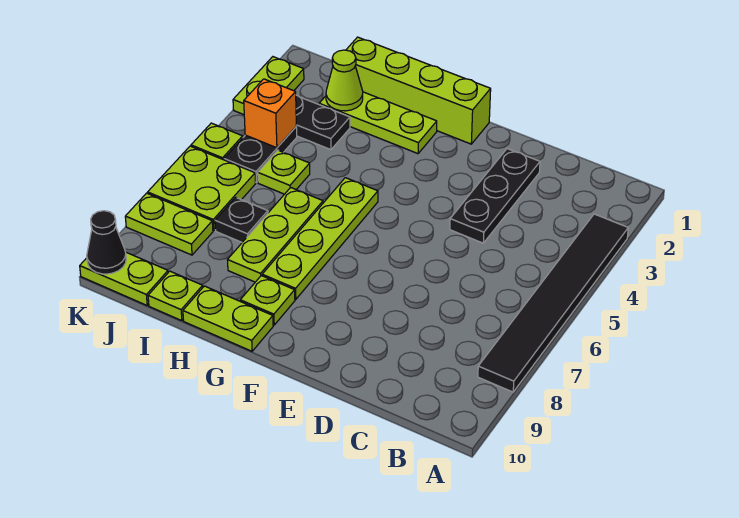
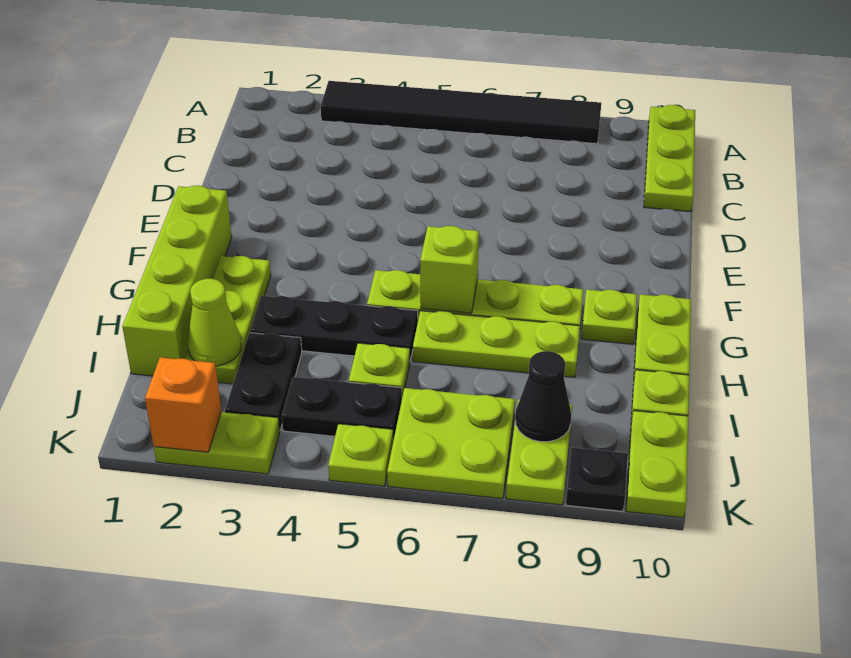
none -> lime 1x3 plate [644,105,695,212]
black 1x3 plate [450,149,540,243] -> black 1x3 plate moved to [250,296,418,360]
none -> lime 1x1 brick [420,226,479,313]
black 1x1 plate [215,197,268,242] -> black 1x1 plate moved to [566,448,628,511]
orange 1x1 brick [244,79,296,148] -> orange 1x1 brick moved to [145,357,221,452]
black 1x1 cone [87,211,126,274] -> black 1x1 cone moved to [515,351,571,442]

